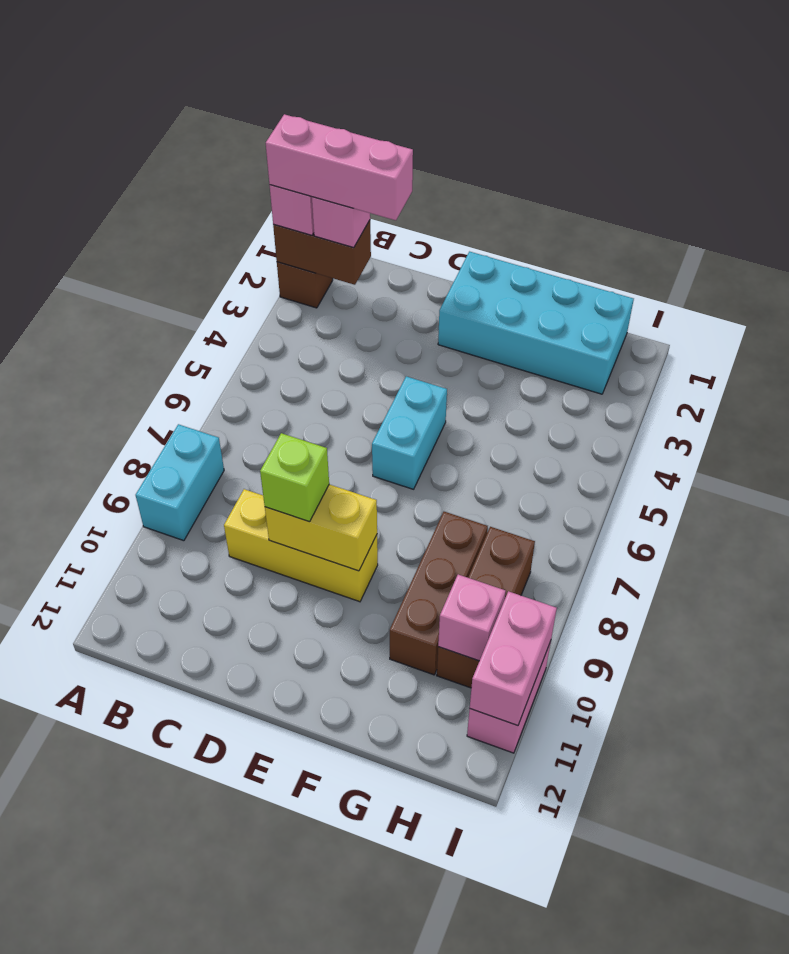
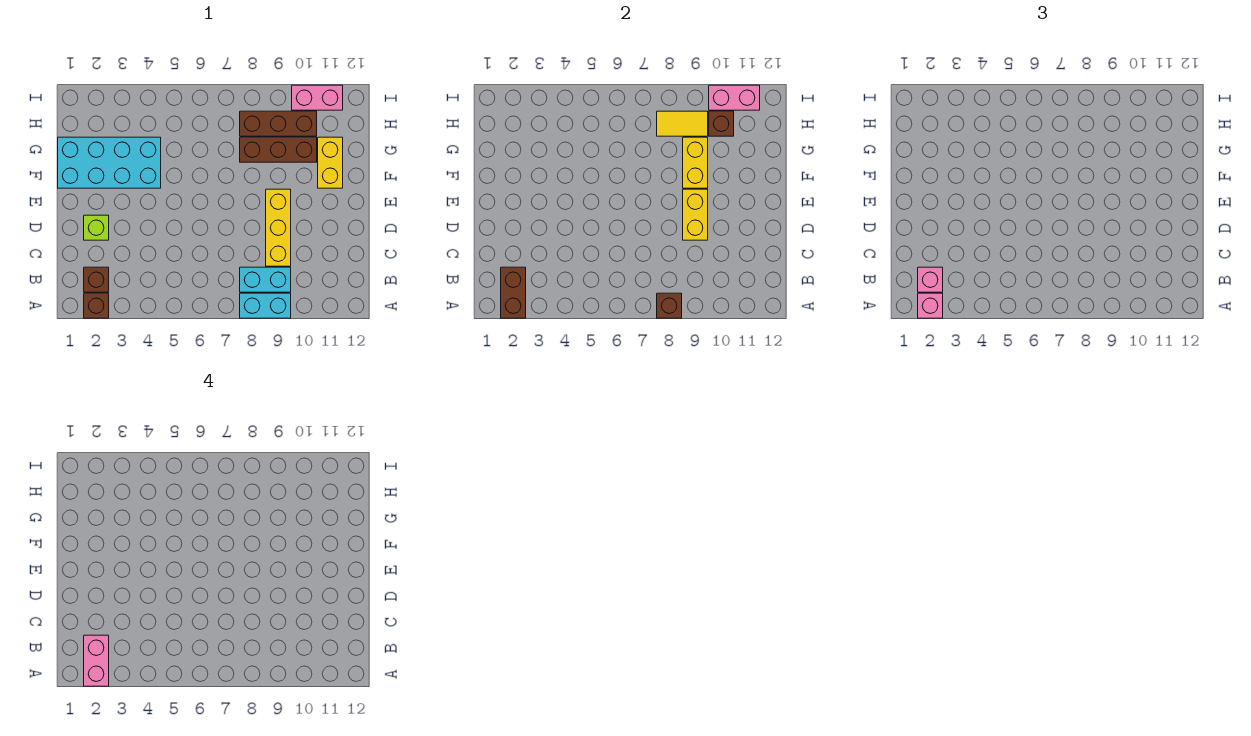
pink 1x3 brick [266,114,413,220] -> pink 1x2 brick [84,635,109,686]
none -> brown 1x1 brick [657,293,682,318]
none -> brown 1x1 brick [84,267,109,292]
lime 1x1 brick [260,433,329,522] -> lime 1x1 brick moved to [84,215,109,240]
cyan 2x4 brick [438,252,634,394] -> cyan 2x4 brick turned to [58,137,161,188]
cyan 1x2 brick [372,376,447,489] -> cyan 1x2 brick moved to [240,267,291,292]
none -> yellow 1x2 brick [683,137,708,188]
none -> yellow 1x2 brick [318,137,343,188]
none -> yellow 1x2 tile [657,111,708,136]
pink 1x1 brick [438,574,506,661] -> brown 1x1 brick [709,111,734,136]

